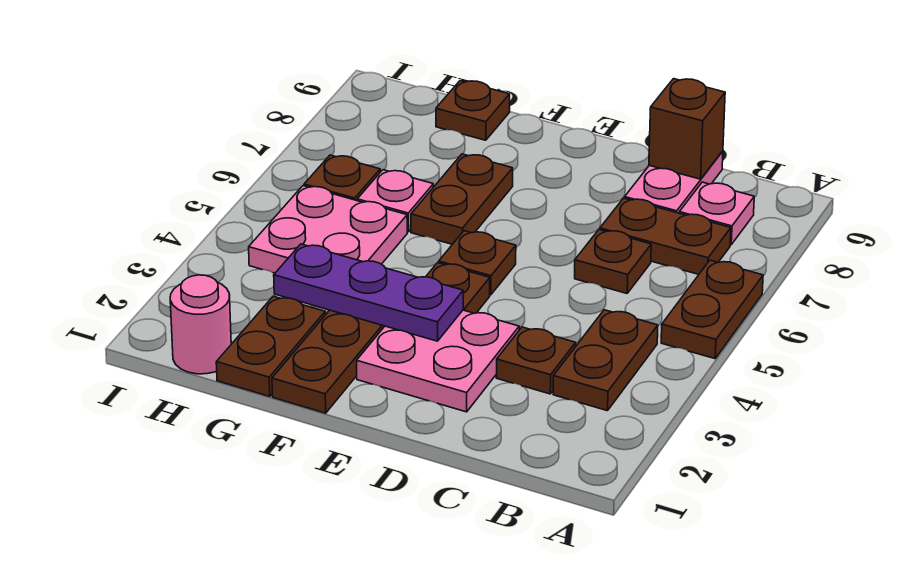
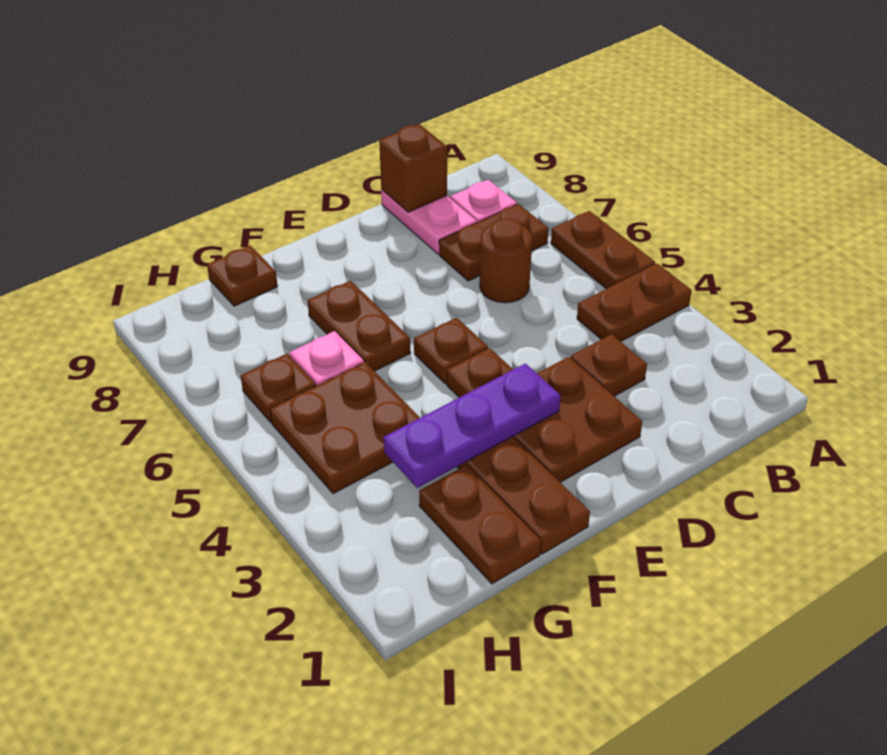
brown 1x2 plate [553,310,658,411] -> brown 1x2 plate turned to [577,263,692,341]
brown 1x1 plate [575,230,651,293] -> brown 1x1 round brick [480,219,532,303]
pink 2x2 plate [357,310,519,412] -> brown 2x2 plate [513,357,642,482]
pink 2x2 plate [249,186,407,273] -> brown 2x2 plate [270,362,420,494]
pink 1x1 round brick [170,275,231,374] -> none

